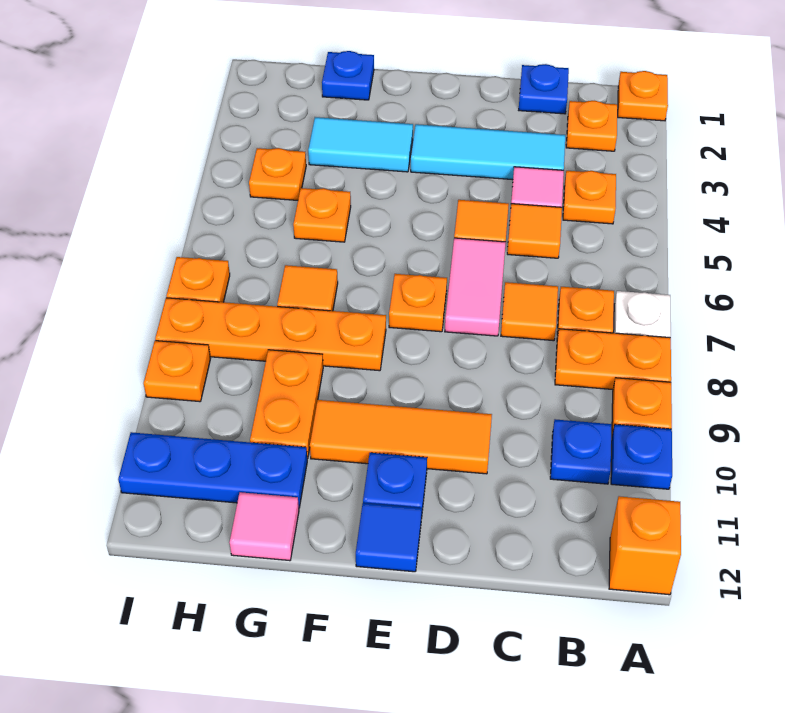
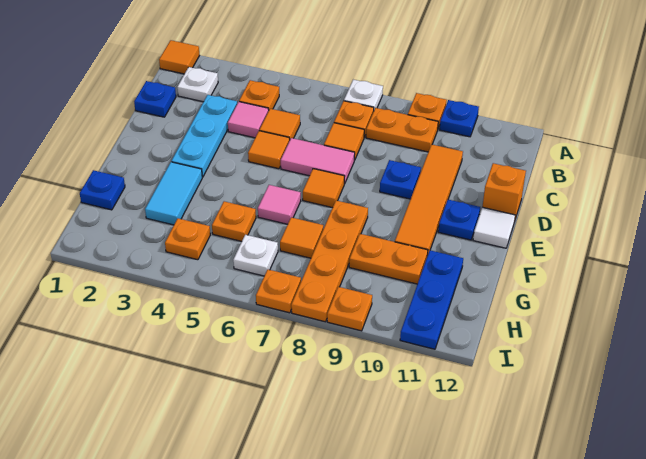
orange 1x1 plate [618,71,668,121] -> orange 1x1 tile [159,40,200,74]
orange 1x2 plate [555,329,671,390] -> orange 1x2 plate turned to [366,108,438,152]
orange 1x1 brick [609,496,681,595] -> orange 1x1 brick moved to [482,163,526,219]
orange 1x1 plate [566,101,617,151] -> white 1x1 plate [177,67,218,102]
blue 1x1 plate [550,419,612,484] -> blue 1x1 plate moved to [380,160,421,199]
cyan 1x3 tile [411,124,565,180] -> cyan 1x3 plate [171,95,237,177]
orange 1x3 tile [310,400,492,474] -> orange 1x4 tile [395,145,463,256]
orange 1x1 plate [389,274,447,332] -> orange 1x1 tile [303,169,344,208]
blue 1x1 tile [356,503,422,572] -> white 1x1 tile [473,207,515,248]
pink 1x1 tile [229,492,299,561] -> pink 1x1 tile moved to [258,185,301,224]
none -> white 1x1 plate [233,235,278,276]

